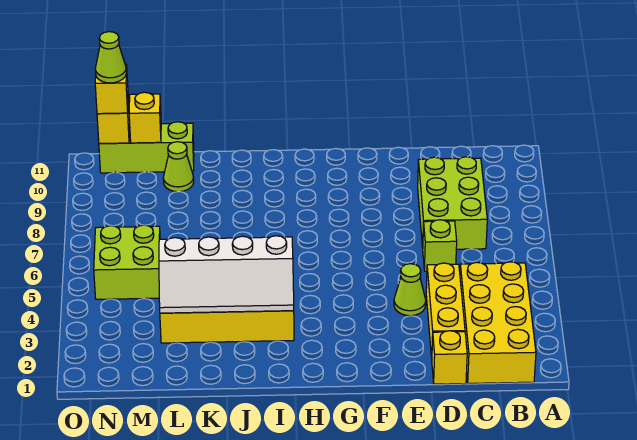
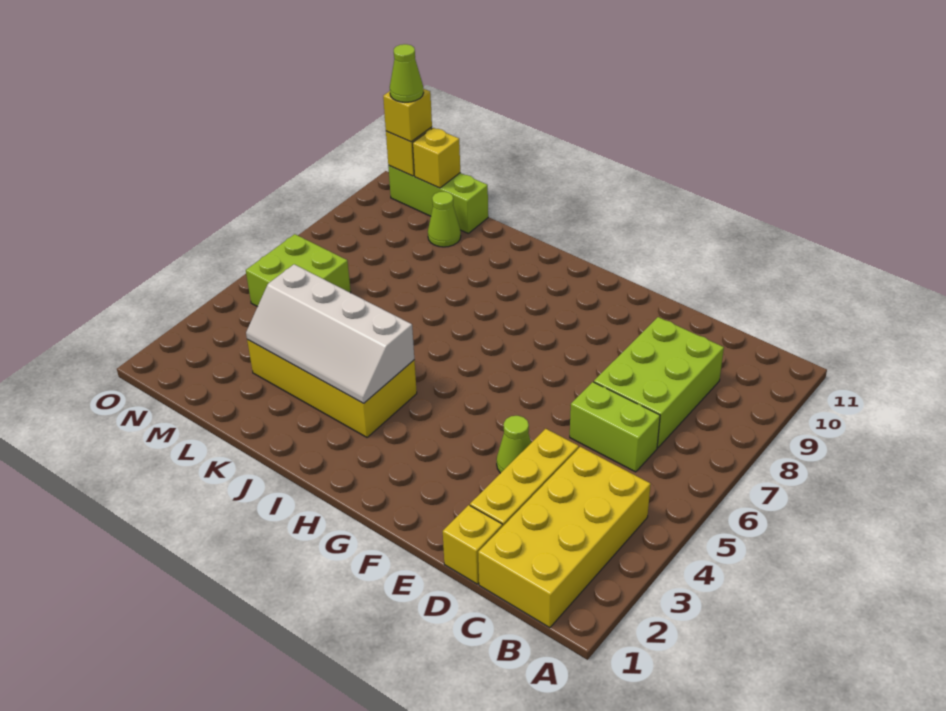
lime 1x1 brick [423,220,457,271] -> lime 1x2 brick [570,382,660,472]

